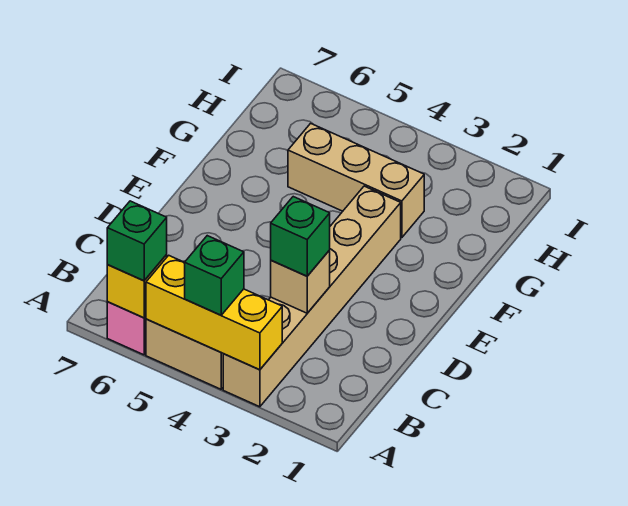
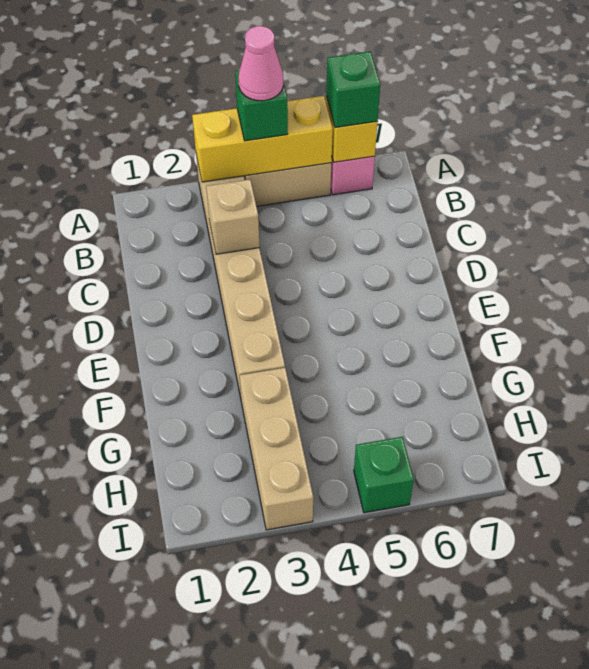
none -> pink 1x1 cone [238,26,283,101]
green 1x1 brick [271,197,330,276] -> green 1x1 brick moved to [354,437,414,513]
tan 1x3 brick [288,123,424,238] -> tan 1x3 brick turned to [240,368,313,530]

